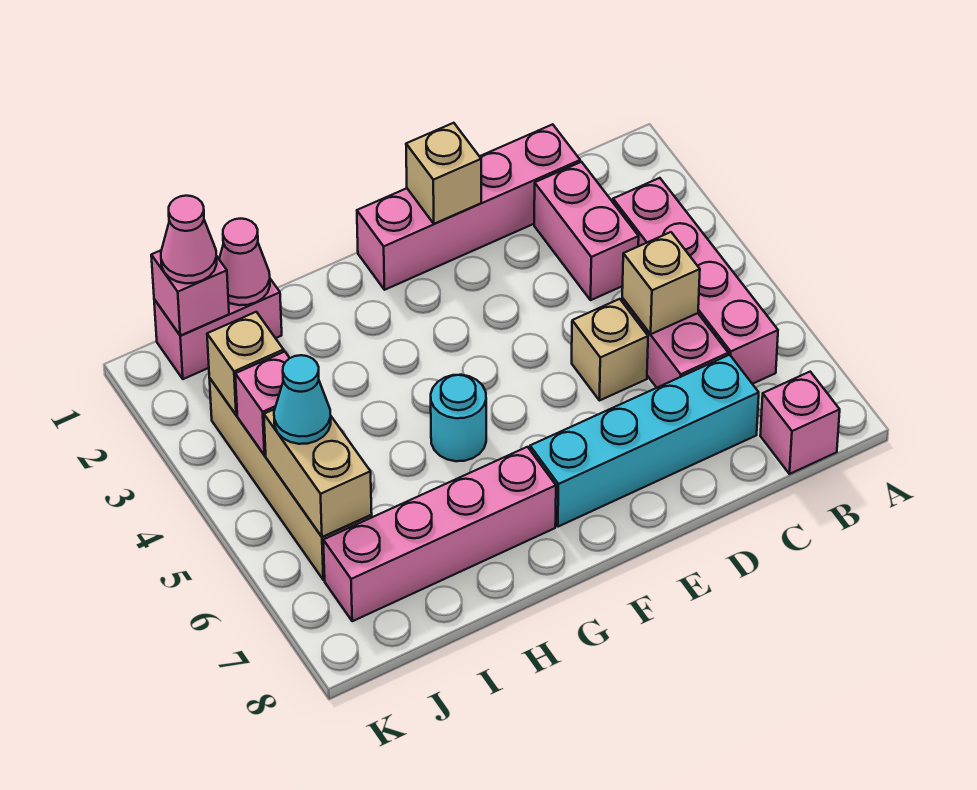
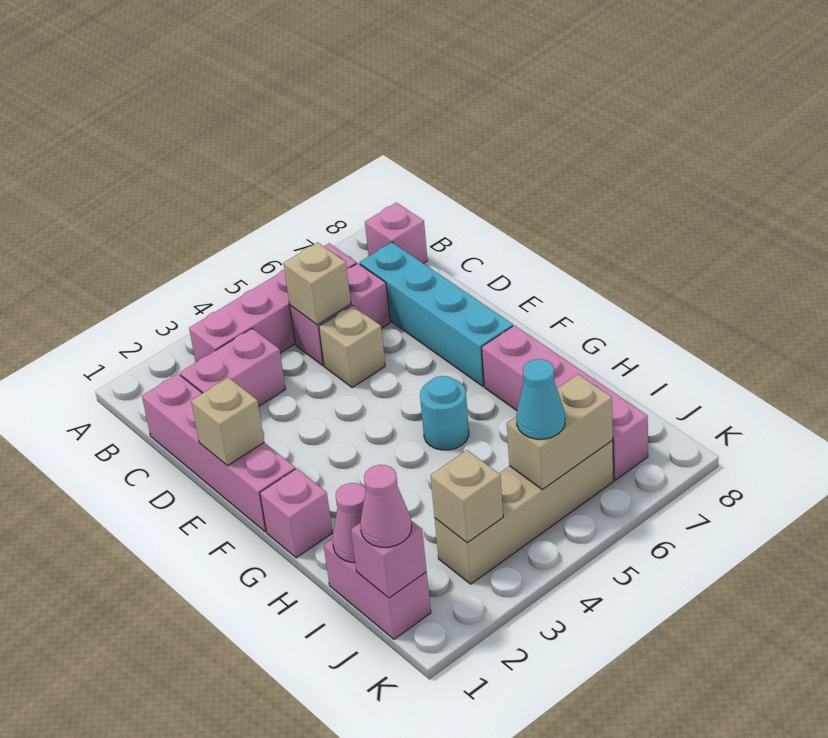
pink 1x1 brick [235,352,289,455] -> pink 1x1 brick moved to [260,468,333,558]

